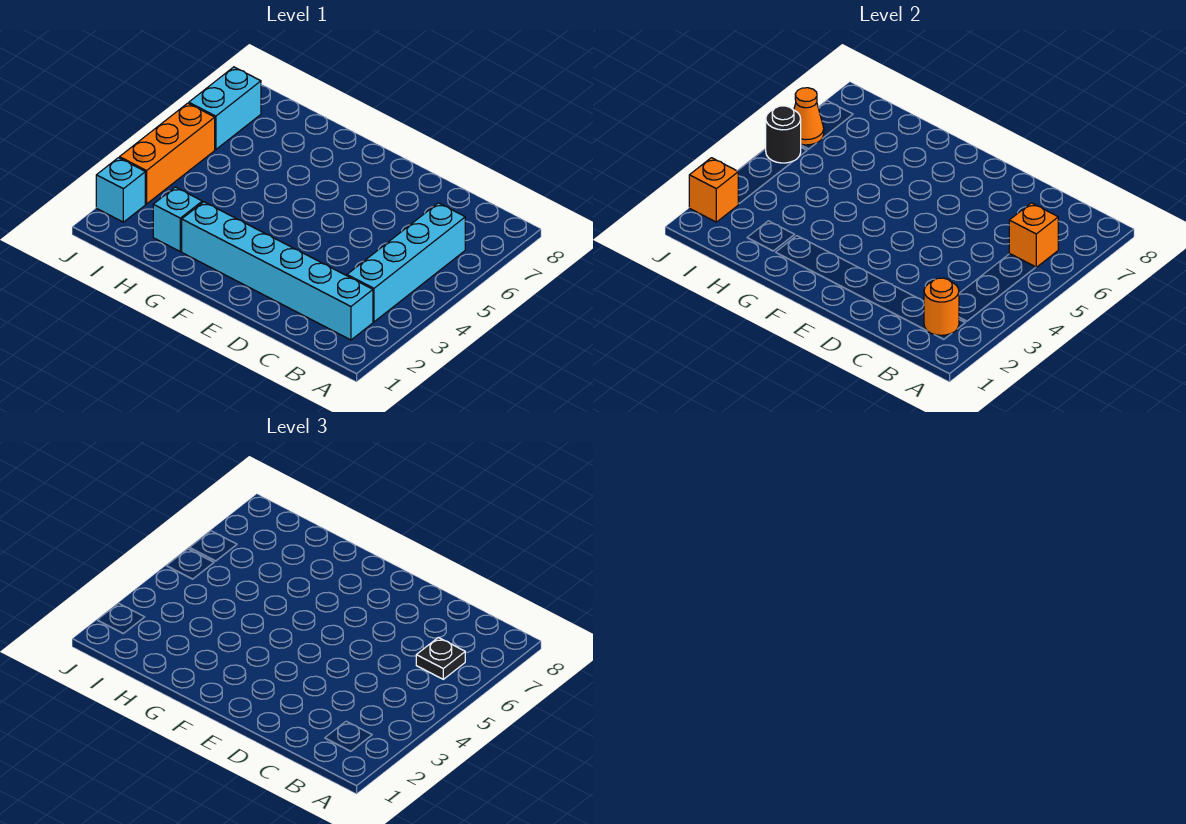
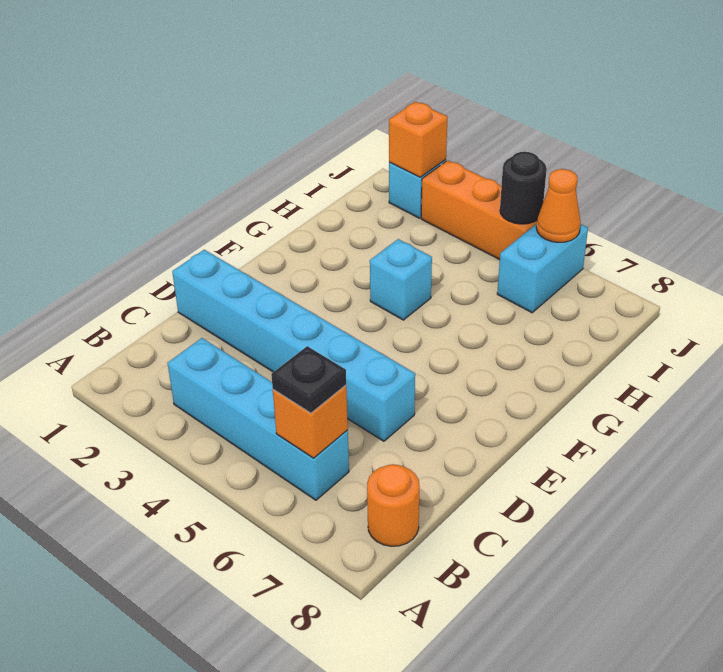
cyan 1x6 brick [182,202,373,340] -> cyan 1x6 brick turned to [172,250,415,441]
orange 1x1 round brick [924,278,959,335] -> orange 1x1 round brick moved to [367,464,420,546]
cyan 1x1 brick [153,187,202,251] -> cyan 1x1 brick moved to [370,239,432,320]
cyan 1x2 brick [189,67,261,150] -> cyan 1x2 brick turned to [497,224,588,313]

